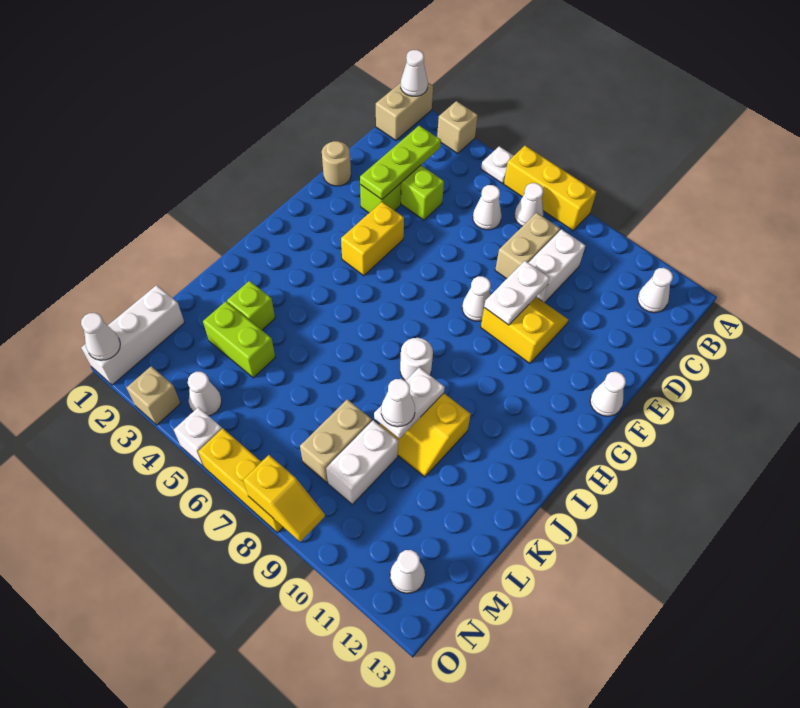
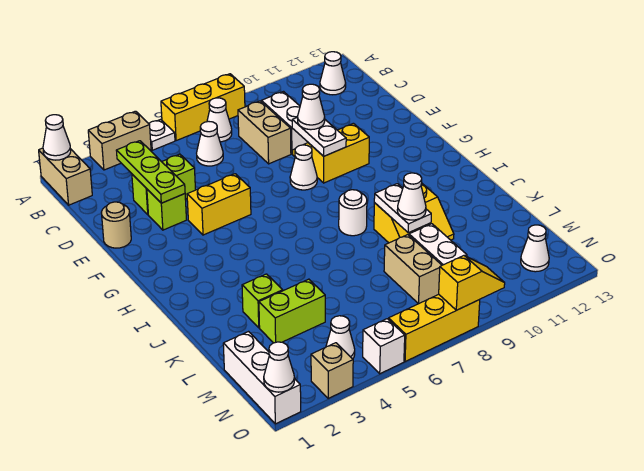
tan 1x1 brick [437,101,478,153] -> tan 1x2 brick [88,111,151,170]
yellow 1x2 brick [341,202,404,276] -> yellow 1x2 brick turned to [187,174,251,235]
white 1x1 cone [590,372,626,416] -> white 1x1 cone moved to [298,84,325,130]

